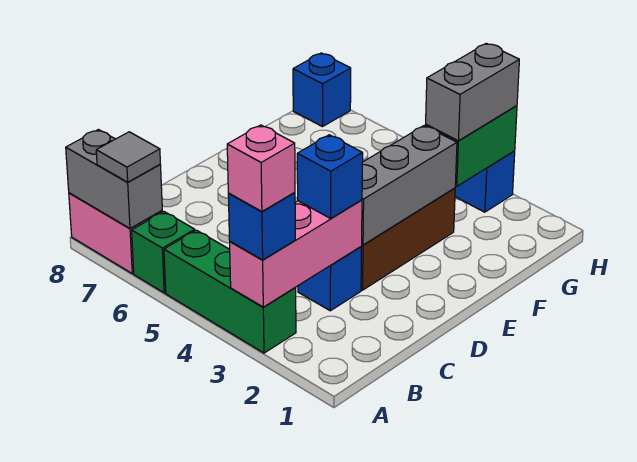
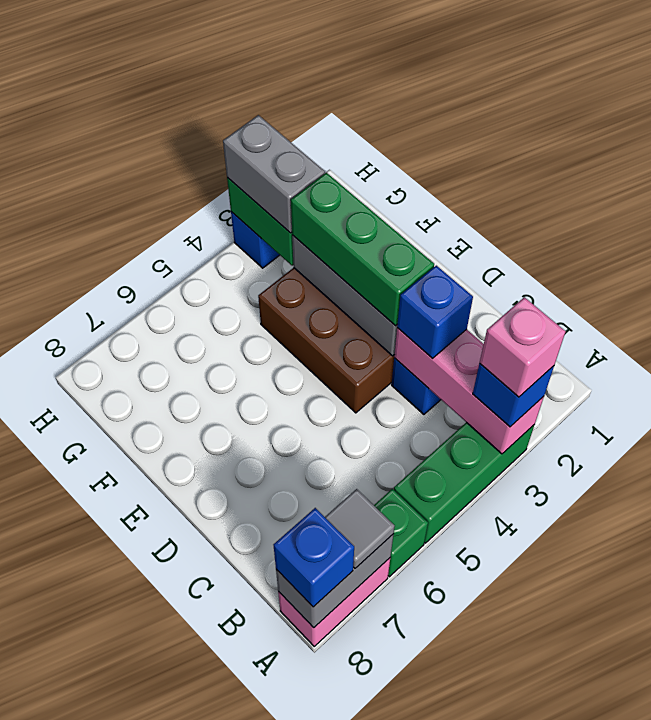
none -> green 1x3 brick [291,173,434,326]
blue 1x1 brick [293,53,351,127] -> blue 1x1 brick moved to [273,508,354,607]

